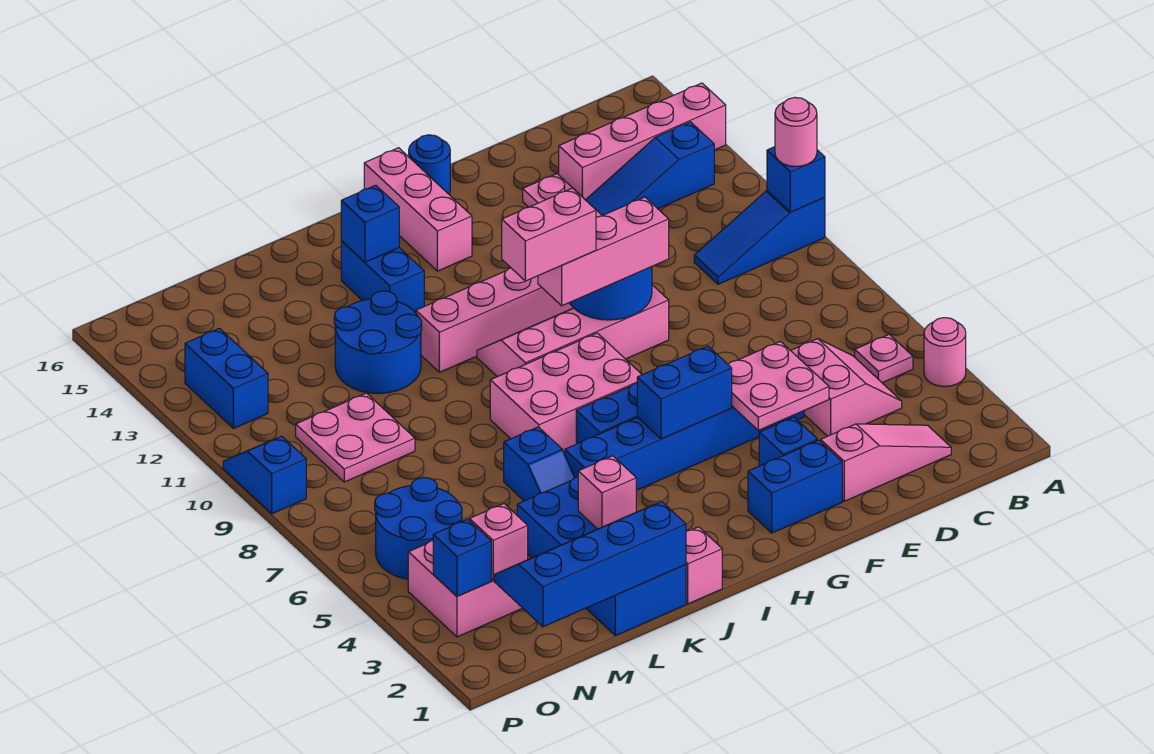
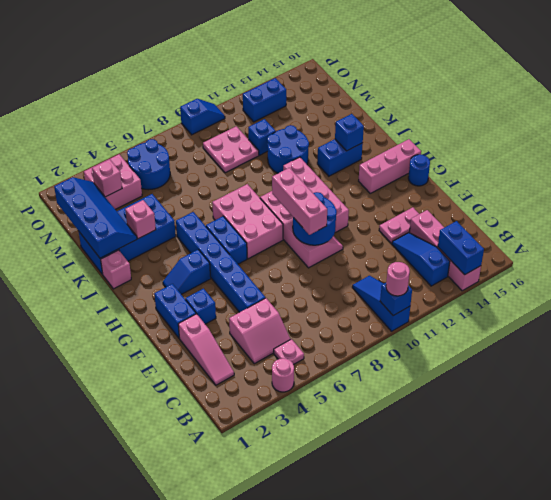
pink 2x2 plate [728,341,829,430] -> none
blue 1x2 brick [637,346,732,439] -> blue 1x2 brick moved to [438,221,484,275]
pink 1x2 brick [502,188,596,281] -> none
blue 1x2 slope [504,427,575,501] -> blue 1x2 slope moved to [163,250,211,294]
blue 1x1 brick [433,519,491,596] -> blue 1x1 brick moved to [248,119,276,155]

